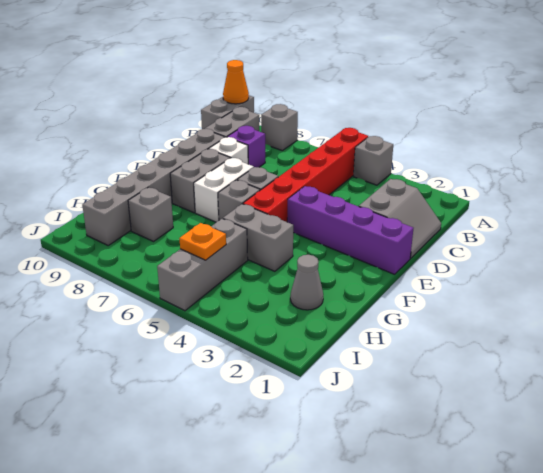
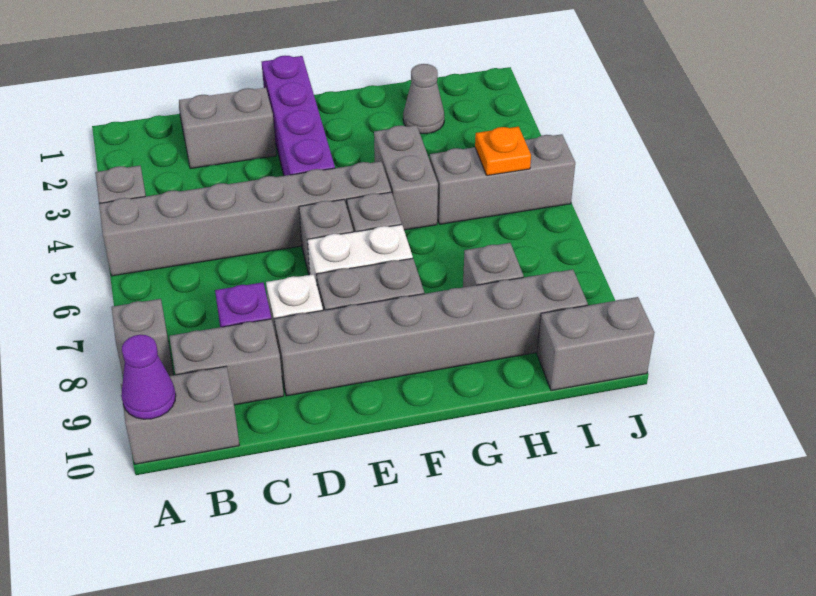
red 1x6 brick [243,128,368,222] -> grey 1x6 brick [99,161,391,276]
orange 1x1 cone [223,60,249,104] -> purple 1x1 cone [121,335,176,419]
none -> grey 1x2 brick [537,297,654,391]

